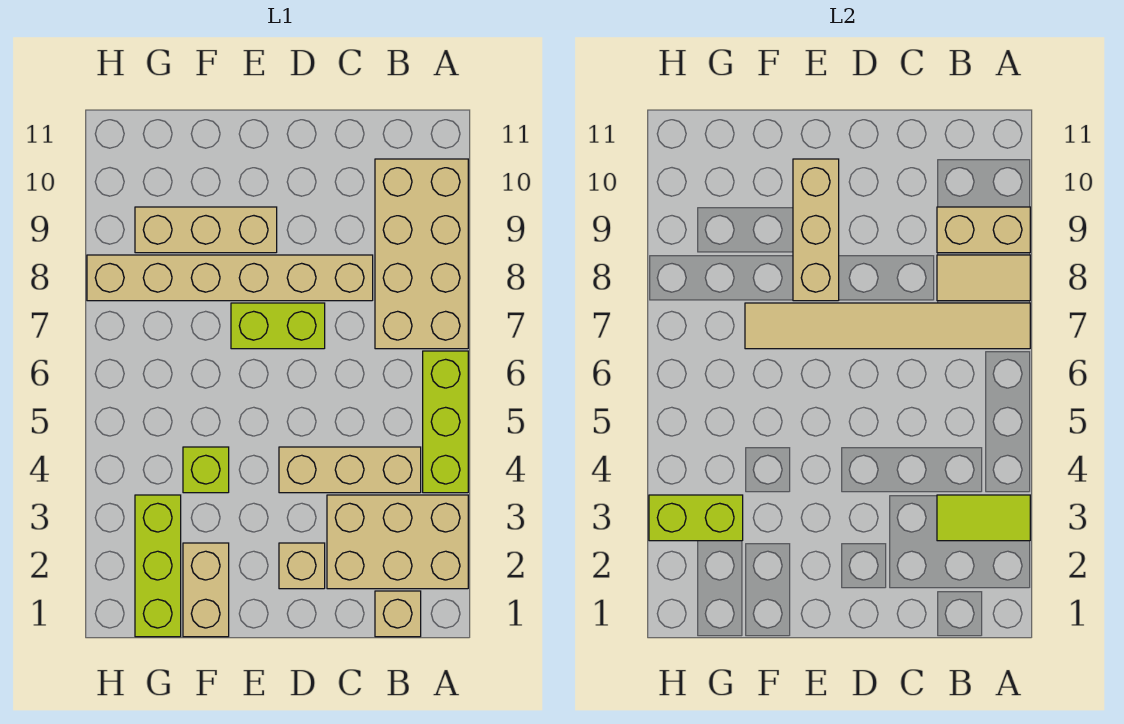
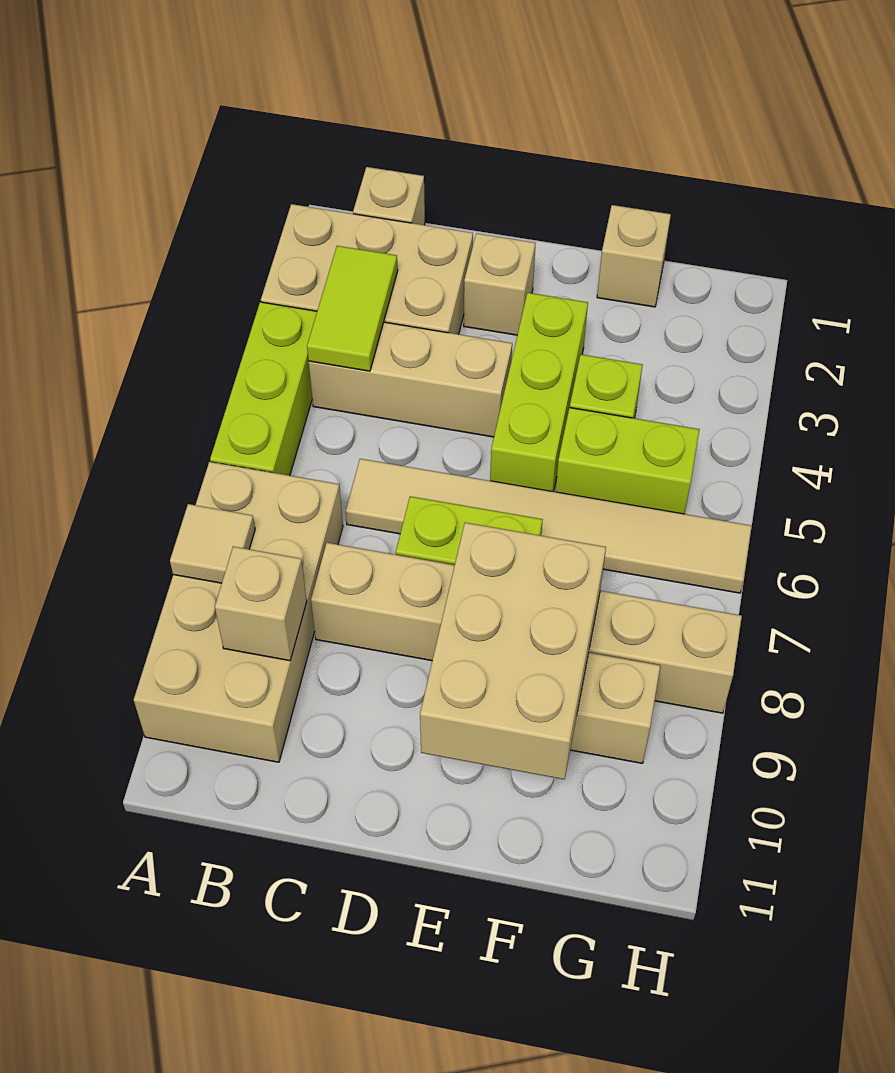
lime 1x2 tile [937,495,1030,541] -> lime 1x2 tile turned to [307,246,398,371]
tan 1x6 tile [745,303,1030,349] -> tan 1x6 tile moved to [346,459,752,593]
tan 1x2 tile [937,255,1030,301] -> tan 1x1 tile [170,504,255,583]
tan 1x2 brick [937,207,1030,253] -> tan 1x1 brick [215,547,307,661]
tan 1x3 brick [793,159,839,301] -> tan 2x3 brick [420,523,606,779]
tan 1x2 brick [183,543,229,637] -> tan 1x1 brick [597,205,671,307]
lime 1x3 brick [135,495,181,637] -> lime 1x3 brick moved to [490,293,588,492]
lime 1x2 brick [649,495,743,541] -> lime 1x2 brick moved to [556,408,700,514]

